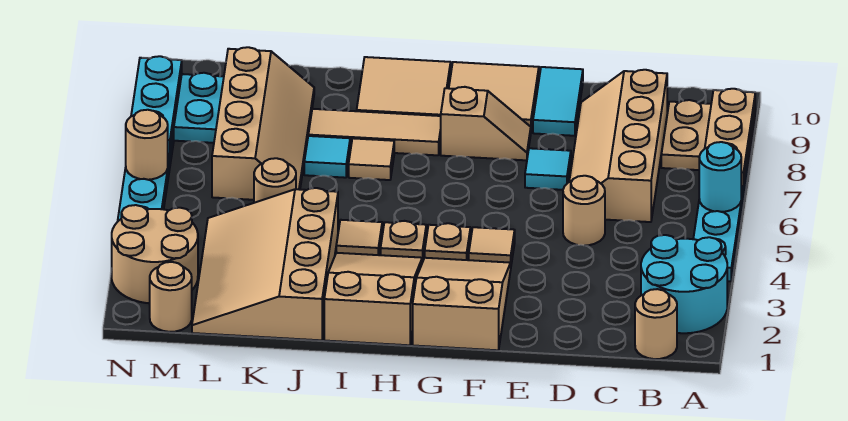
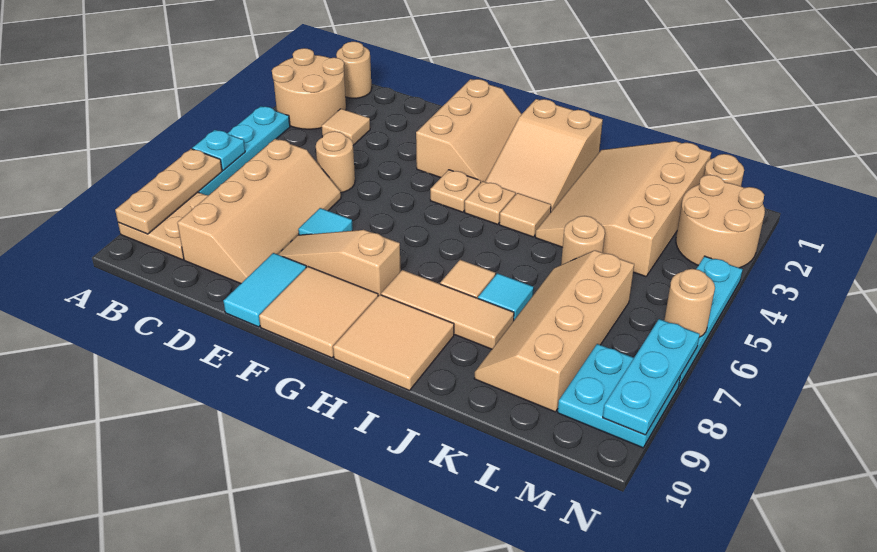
cyan 2x2 round brick [641,235,727,333] -> tan 2x2 round brick [272,48,346,129]
cyan 1x1 round brick [699,142,741,212] -> cyan 1x1 plate [192,130,245,170]
tan 2x3 slope [413,258,511,350] -> tan 2x3 slope turned to [416,79,522,182]
tan 1x1 tile [469,227,515,264] -> tan 1x1 tile moved to [322,109,370,145]
tan 1x2 slope [441,87,531,160] -> tan 1x3 slope [278,230,401,296]
tan 3x4 slope [192,188,338,340] -> tan 3x4 slope turned to [535,141,711,277]

